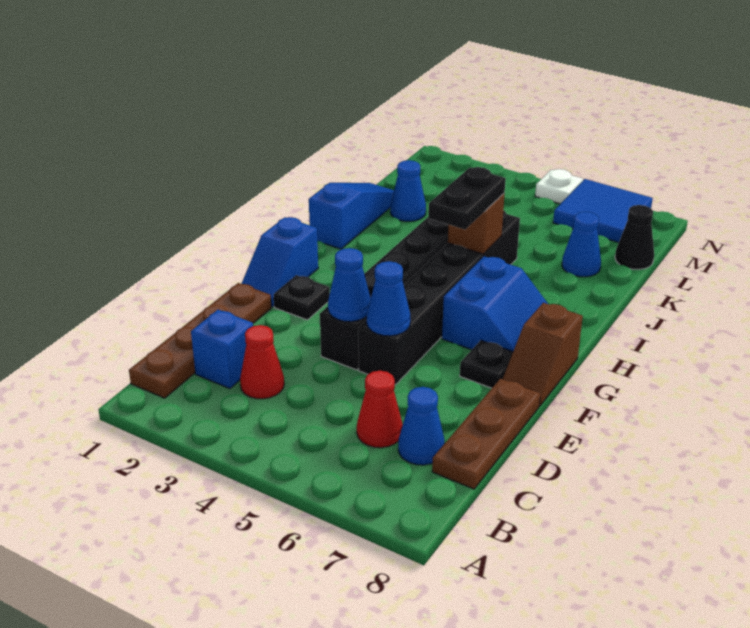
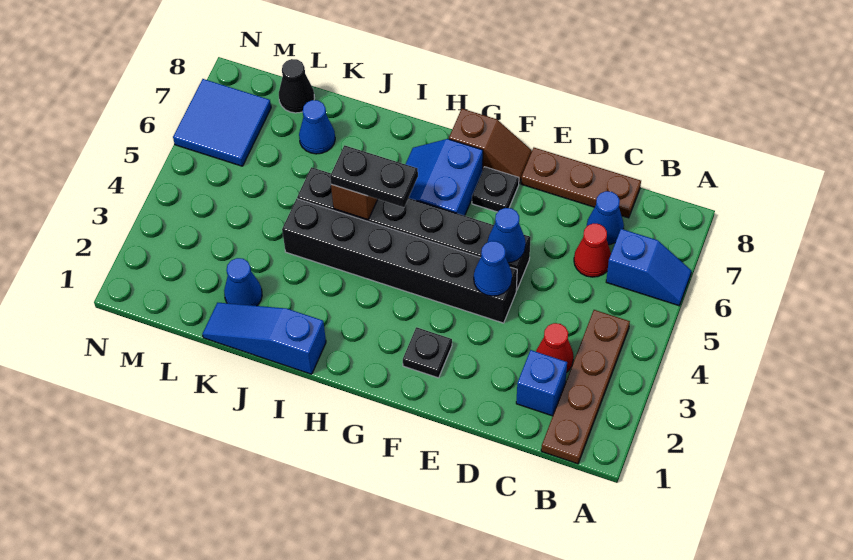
brown 1x4 plate [129,283,271,398] -> brown 1x4 plate turned to [541,310,630,464]
blue 1x2 slope [242,217,318,307] -> blue 1x2 slope moved to [606,229,691,306]
blue 2x2 slope [442,256,548,352] -> blue 2x2 slope turned to [406,139,483,216]
white 1x1 plate [535,169,583,204] -> none

